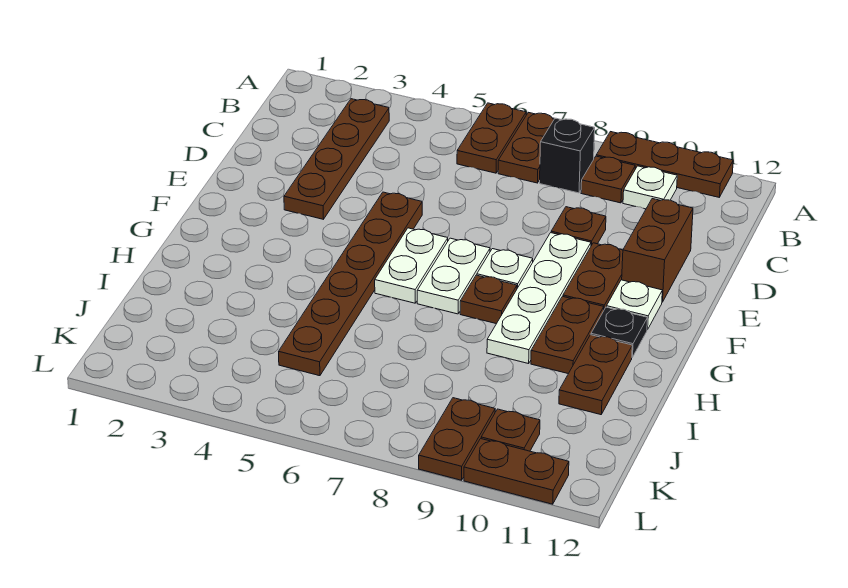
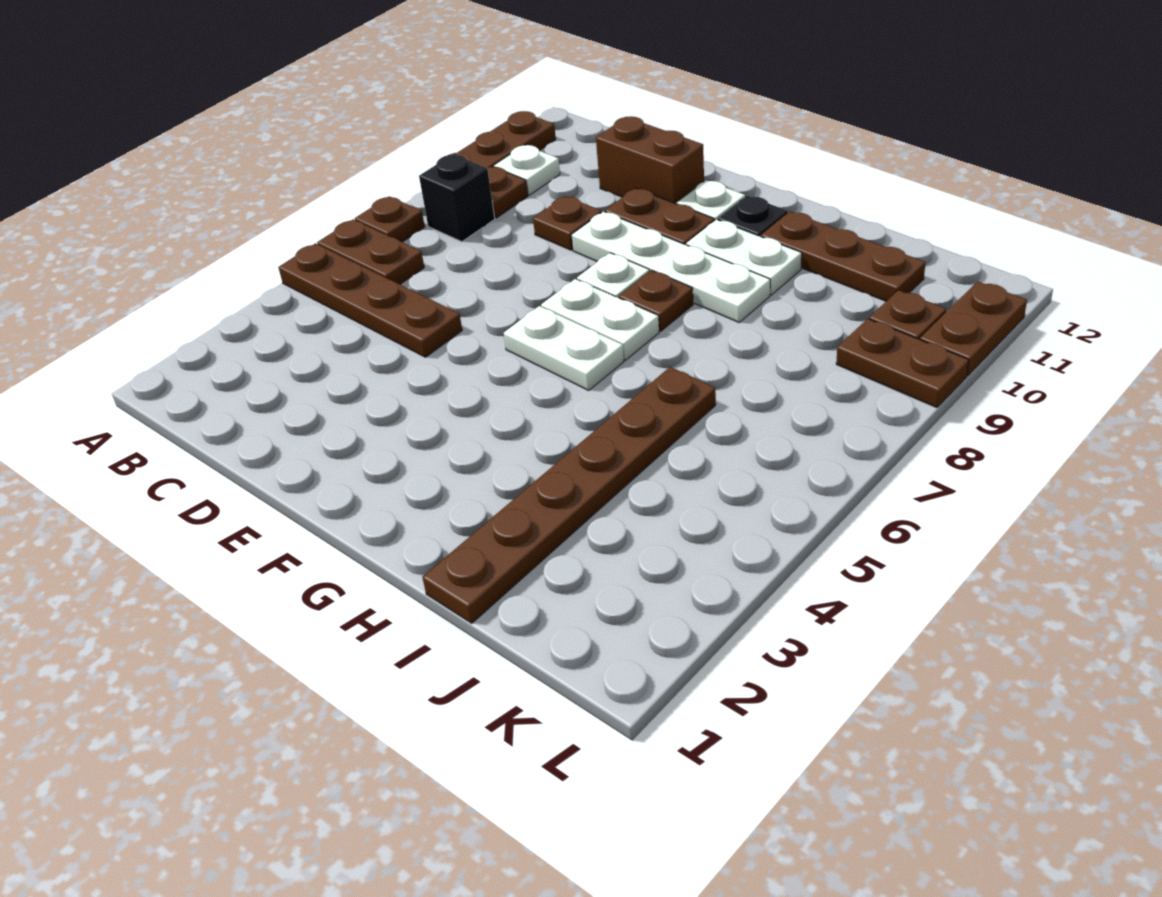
brown 1x2 plate [498,112,555,183] -> brown 1x1 plate [355,196,425,242]
brown 1x4 plate [284,99,389,219] -> brown 1x4 plate moved to [278,243,462,357]
brown 1x6 plate [279,192,422,376] -> brown 1x6 plate turned to [422,367,716,623]
brown 1x2 plate [531,296,604,374] -> white 1x2 plate [686,220,802,295]
brown 1x2 plate [559,335,632,415] -> brown 1x3 plate [761,212,925,301]

